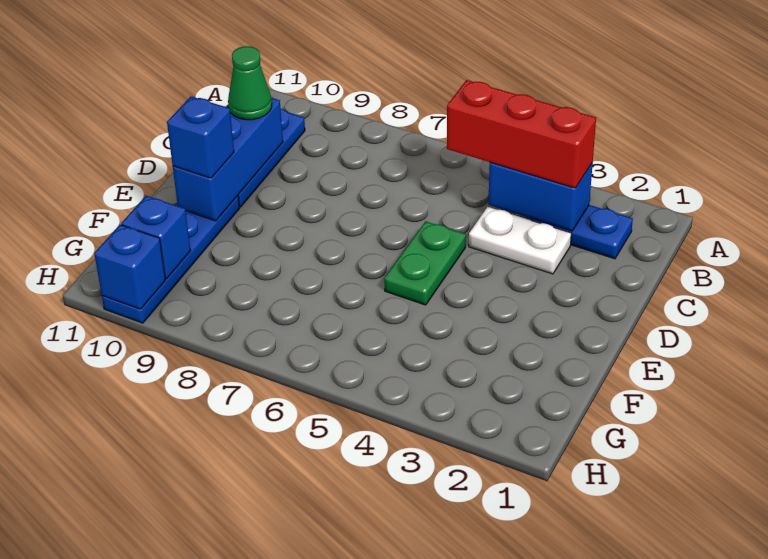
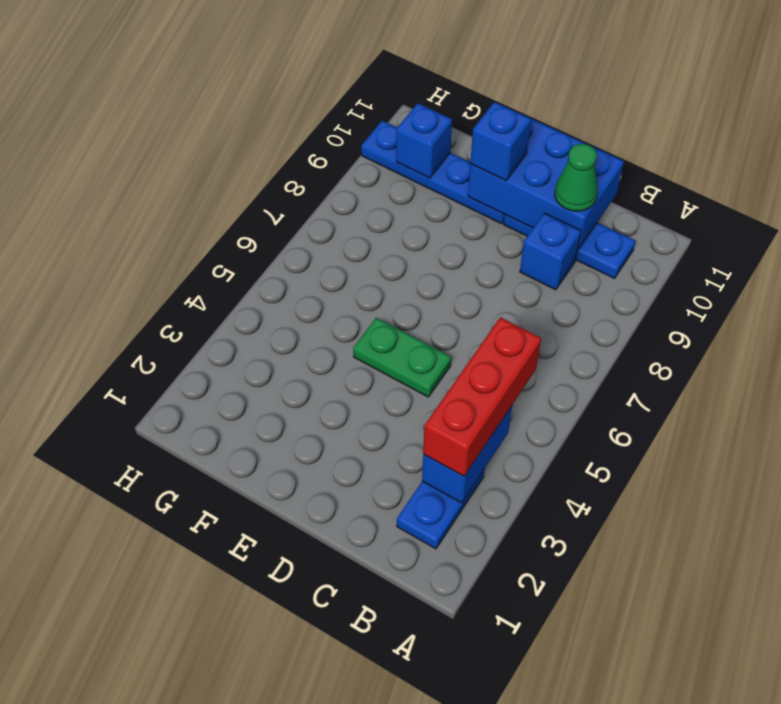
white 1x2 plate [469,207,571,274] -> none
blue 1x3 brick [173,98,283,221] -> blue 2x3 brick [468,119,624,249]
blue 1x1 brick [94,225,165,309] -> blue 1x1 brick moved to [520,213,581,290]

